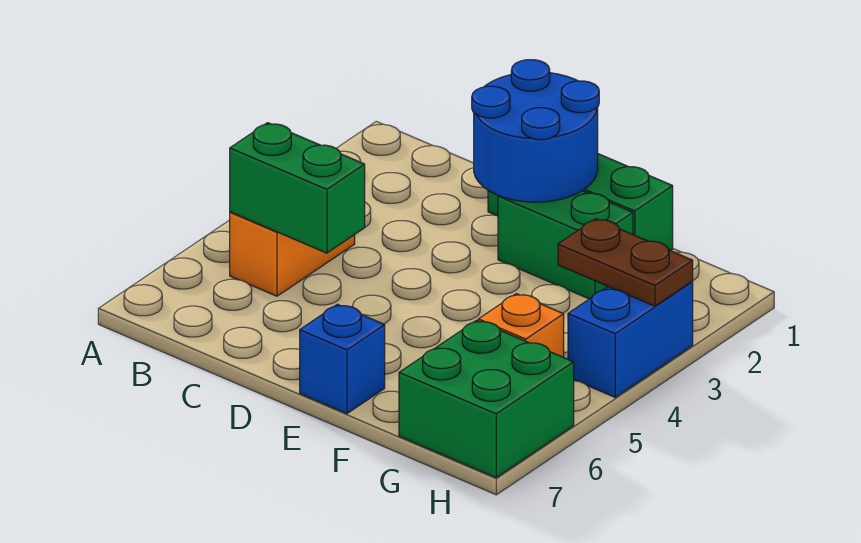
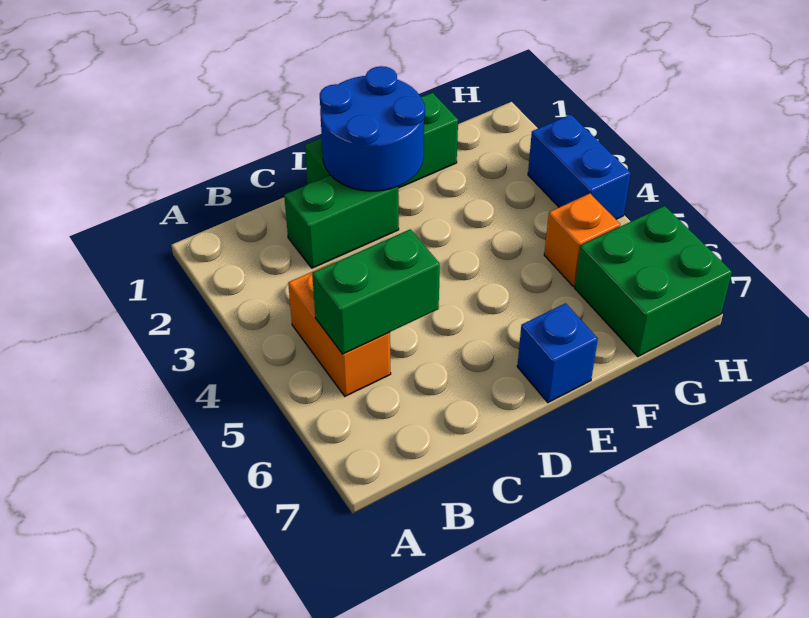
green 1x2 brick [498,191,633,299] -> green 1x2 brick moved to [284,175,399,268]
brown 1x2 plate [558,219,693,306] -> none

